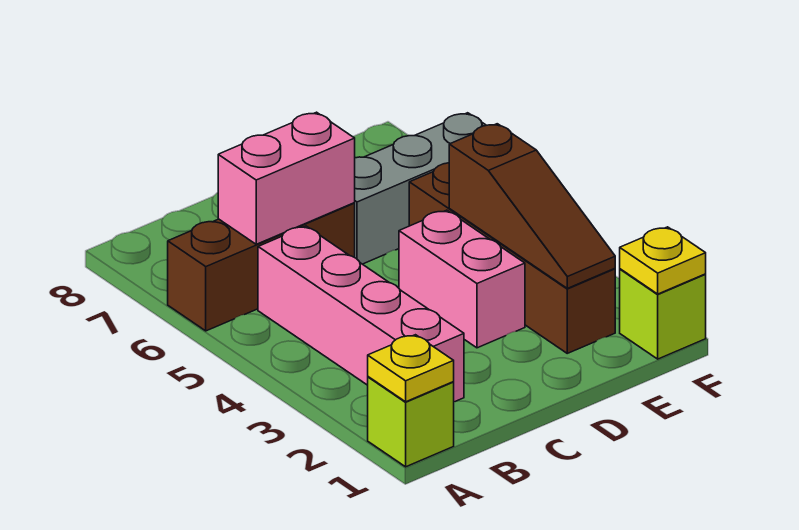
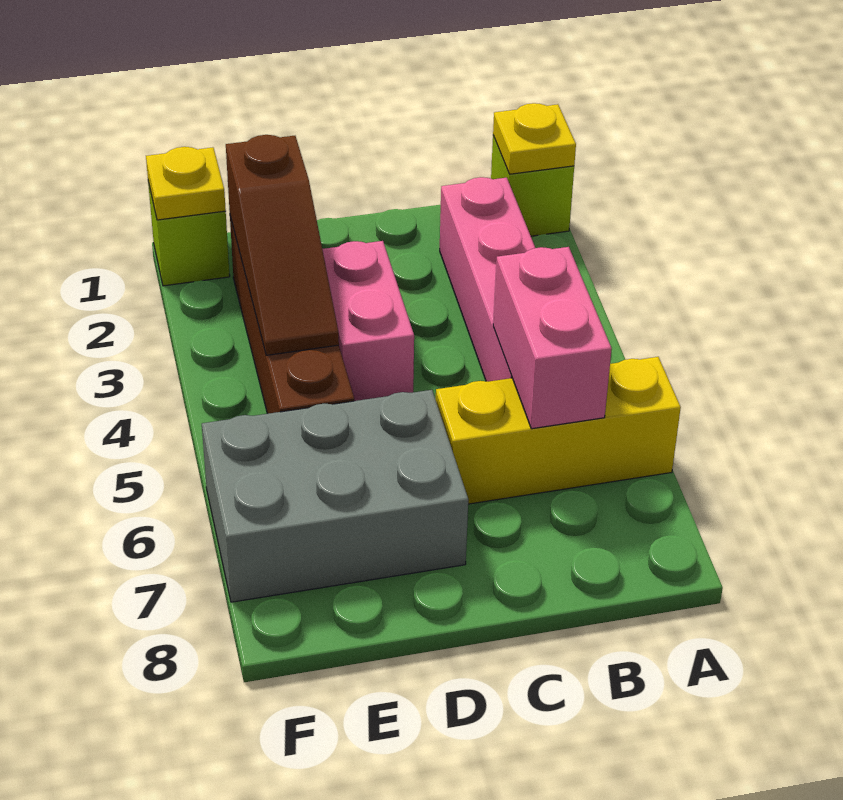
brown 1x3 brick [168,203,355,331] -> yellow 1x3 brick [436,357,681,504]
pink 1x2 brick [218,112,355,244] -> pink 1x2 brick turned to [493,247,612,429]
grey 1x3 brick [355,113,486,264] -> grey 2x3 brick [202,390,468,602]
brown 1x3 slope [449,124,615,288] -> brown 1x3 slope turned to [226,135,339,355]

